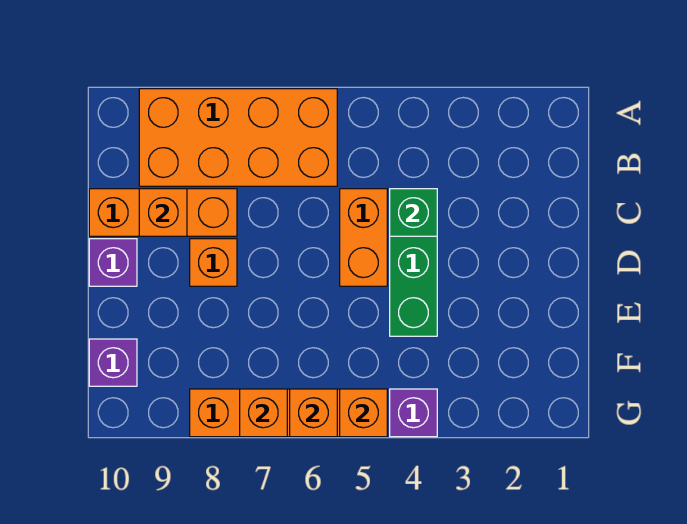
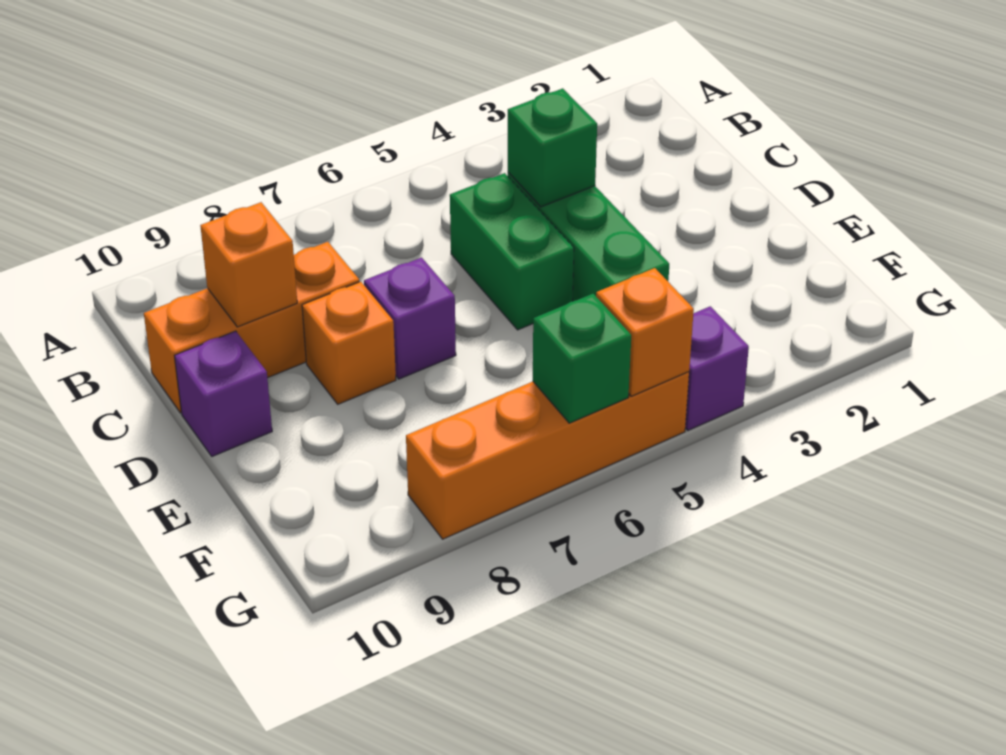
orange 2x4 brick [139,89,337,186] -> none
orange 1x2 brick [340,189,387,286] -> green 1x2 brick [450,173,574,330]
purple 1x1 brick [89,339,137,386] -> purple 1x1 brick moved to [364,258,456,379]
orange 1x1 brick [290,389,337,437] -> green 1x1 brick [533,294,631,423]
orange 1x1 brick [240,389,287,437] -> none

